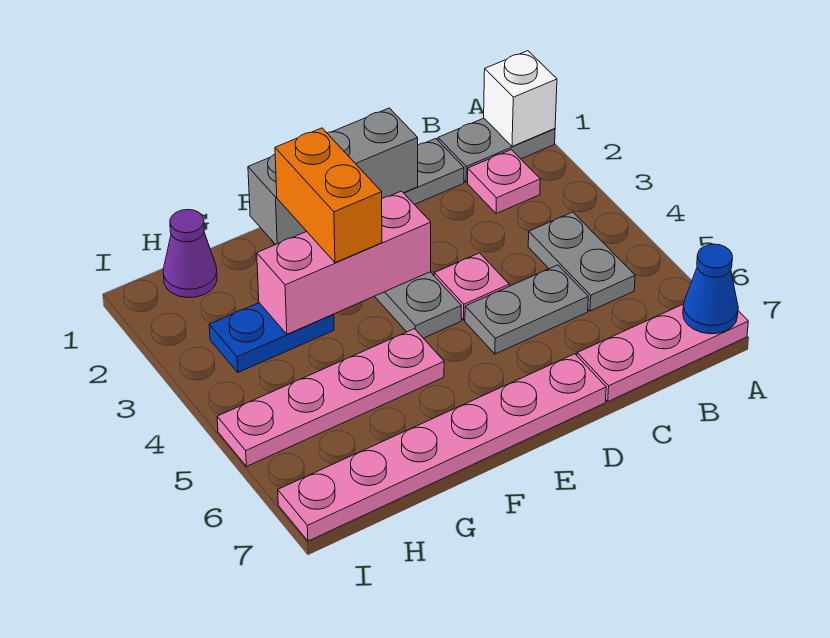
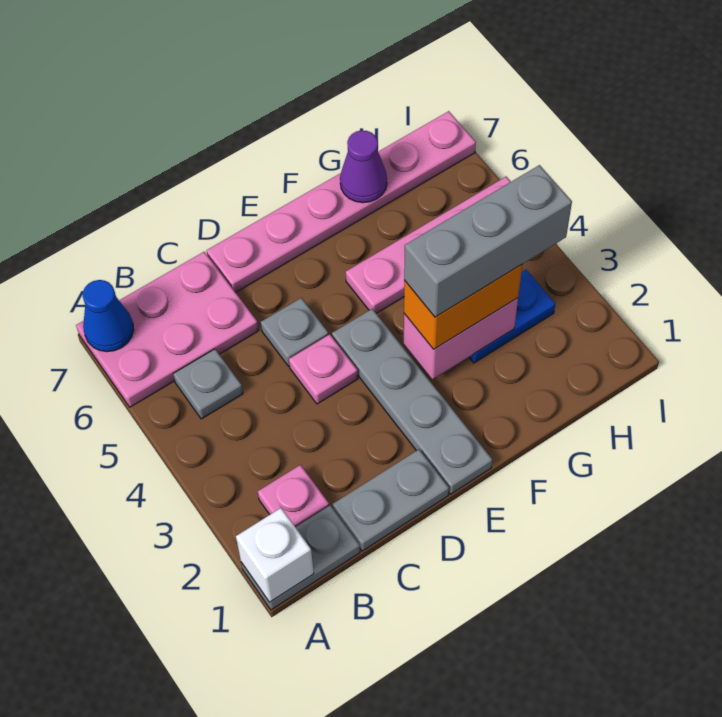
pink 1x3 plate [577,304,748,401] -> pink 2x3 plate [76,252,259,407]
grey 1x2 plate [528,212,635,311] -> grey 1x1 plate [173,349,243,419]
grey 1x2 plate [465,265,588,354] -> grey 1x1 plate [261,298,329,366]
grey 1x3 brick [248,108,418,245] -> grey 1x3 brick moved to [404,165,572,317]
pink 1x3 brick [257,191,431,334] -> pink 1x2 brick [404,298,518,379]
orange 1x2 brick [275,128,382,263] -> orange 1x2 brick turned to [404,265,522,349]
purple 1x1 cone [163,210,217,298] -> purple 1x1 cone moved to [340,130,387,203]

